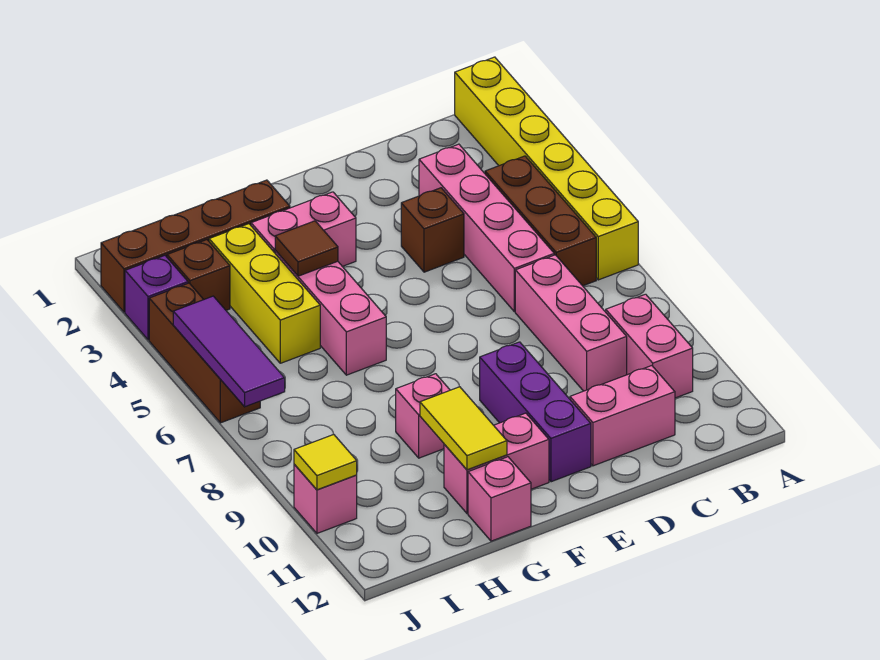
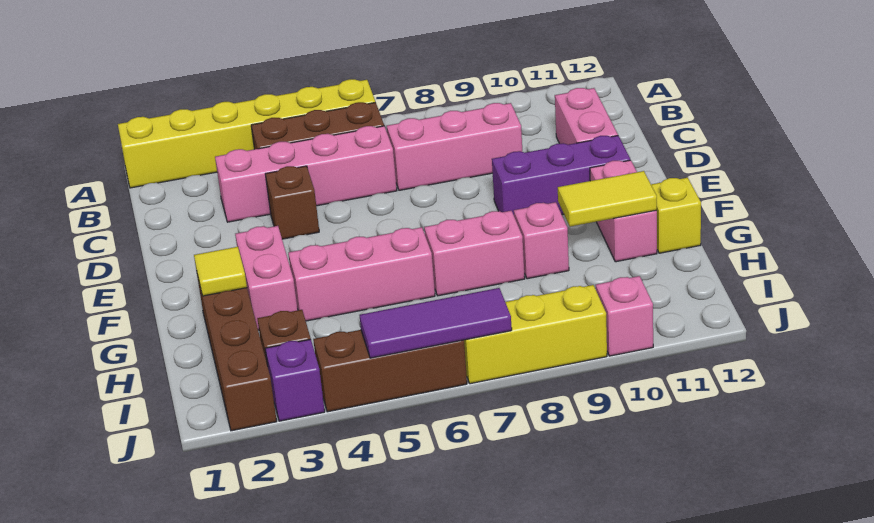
pink 1x2 brick [606,294,693,398] -> pink 1x2 brick moved to [424,211,525,296]
brown 1x1 tile [275,221,338,276] -> none
pink 1x1 brick [468,457,531,541] -> yellow 1x1 brick [651,178,701,253]
yellow 1x3 brick [209,224,320,363] -> yellow 1x3 brick moved to [464,285,607,384]
yellow 1x1 tile [294,434,357,490] -> yellow 1x1 tile moved to [194,247,247,296]

